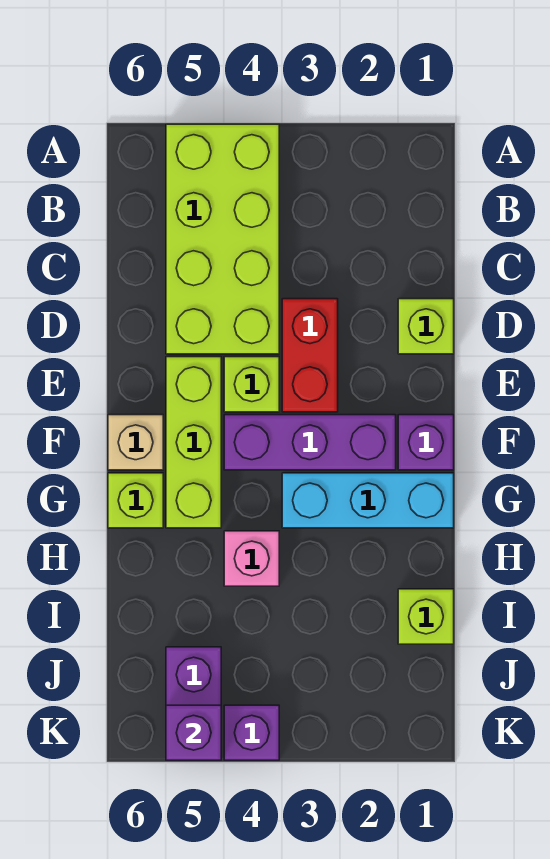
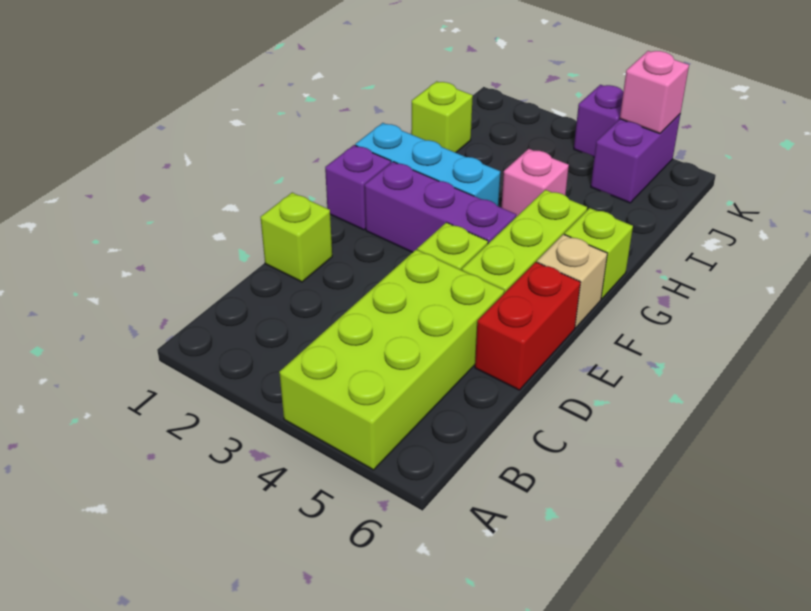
red 1x2 brick [282,299,338,412] -> red 1x2 brick moved to [475,262,581,390]
purple 1x1 brick [166,705,221,760] -> pink 1x1 brick [620,51,689,134]

